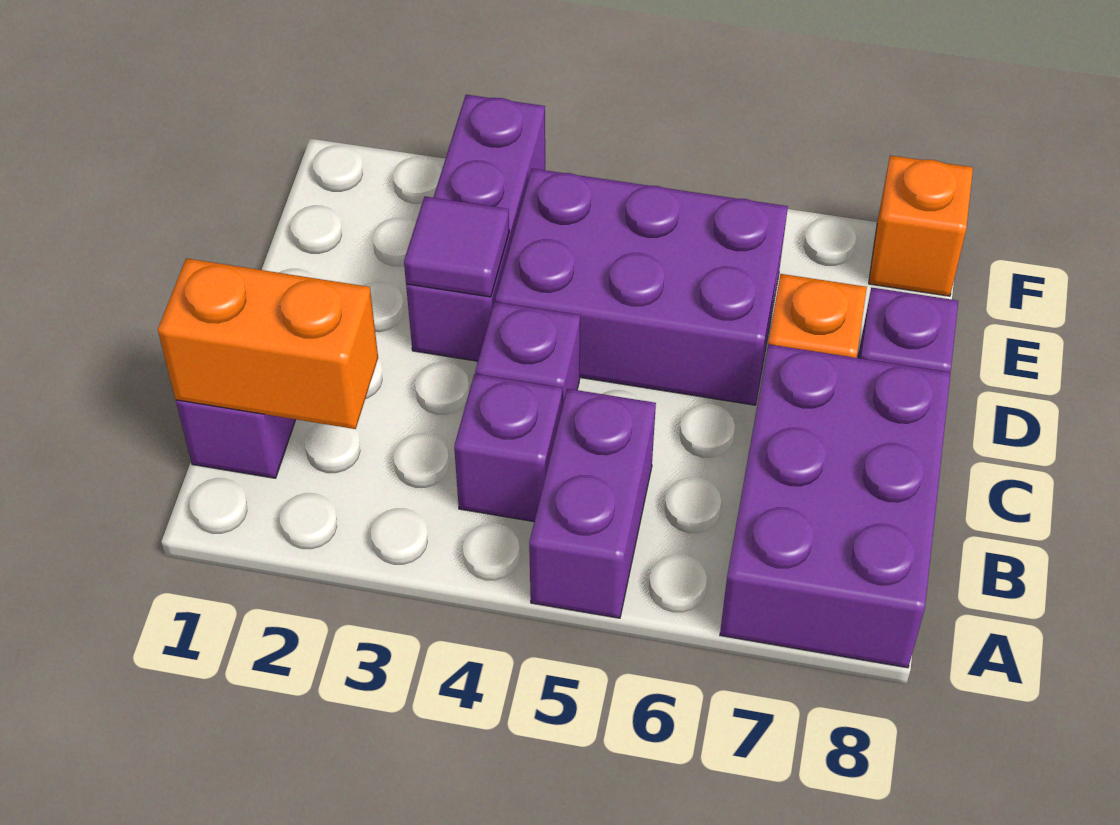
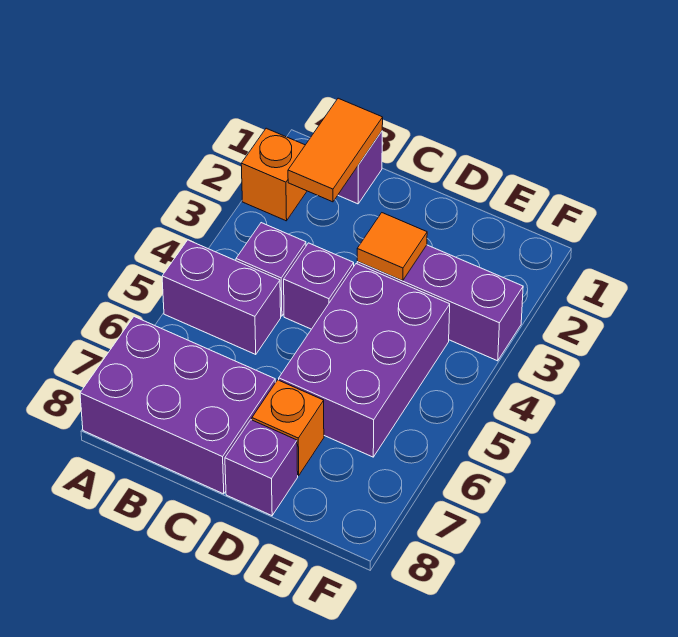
orange 1x2 brick [158,258,378,429] -> orange 1x2 tile [288,98,383,202]
purple 1x1 tile [404,196,509,297] -> orange 1x1 tile [357,213,427,281]
orange 1x1 brick [869,155,973,296] -> orange 1x1 brick moved to [241,128,307,221]

